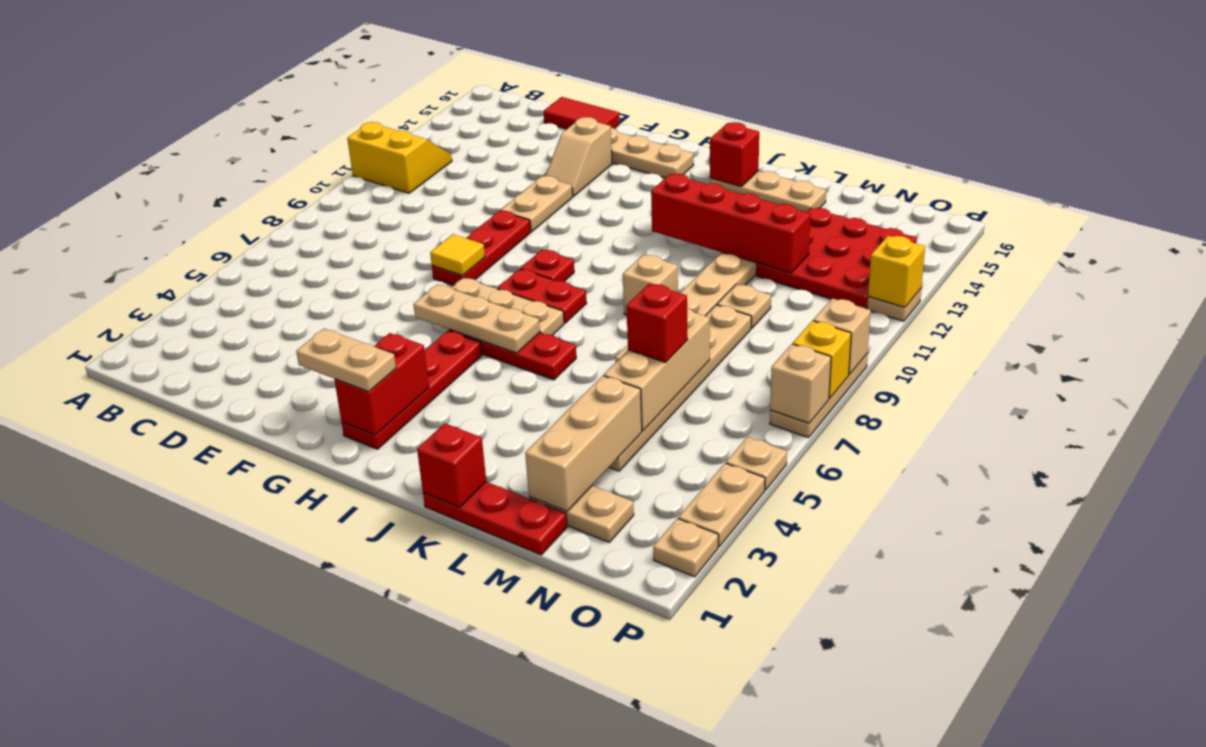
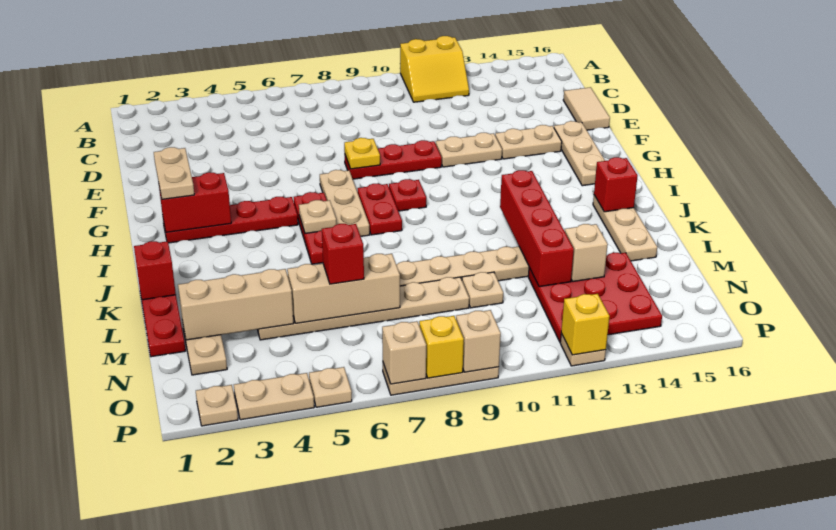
yellow 2x2 slope [347,122,452,193] -> yellow 2x2 slope turned to [400,36,469,102]
red 1x2 tile [543,97,619,129] -> tan 1x2 tile [563,87,610,130]
yellow 1x1 tile [430,234,485,276] -> yellow 1x1 plate [344,138,380,169]
tan 1x2 slope [546,117,612,196] -> tan 1x2 plate [495,125,562,159]
tan 1x3 plate [413,284,540,353] -> tan 1x1 plate [299,200,336,233]
tan 1x1 brick [623,255,678,315] -> tan 1x1 brick moved to [565,224,608,281]

